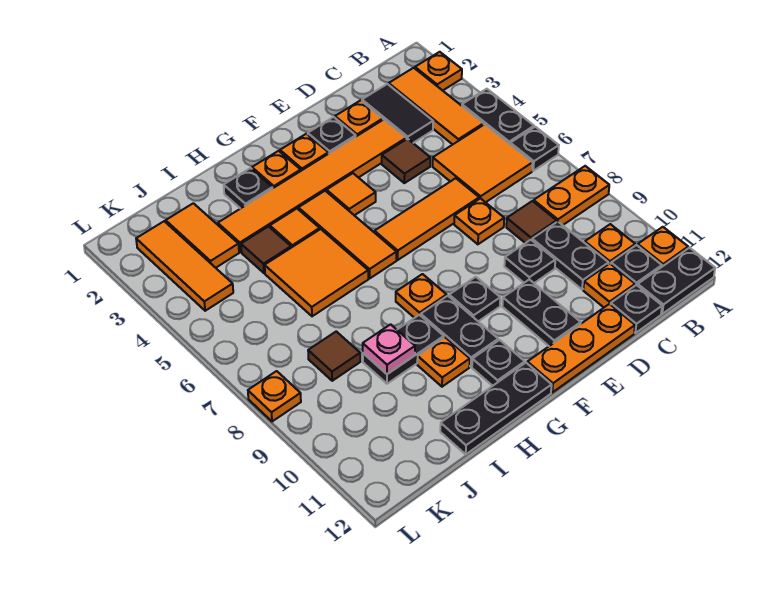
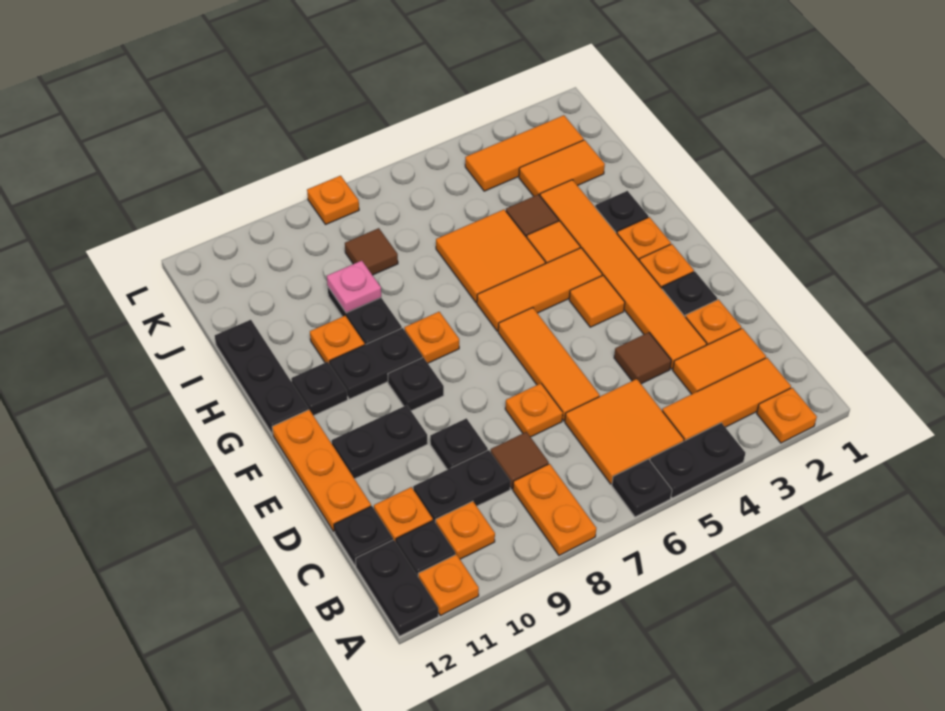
black 1x2 tile [362,84,433,143] -> orange 1x2 tile [673,328,766,394]

